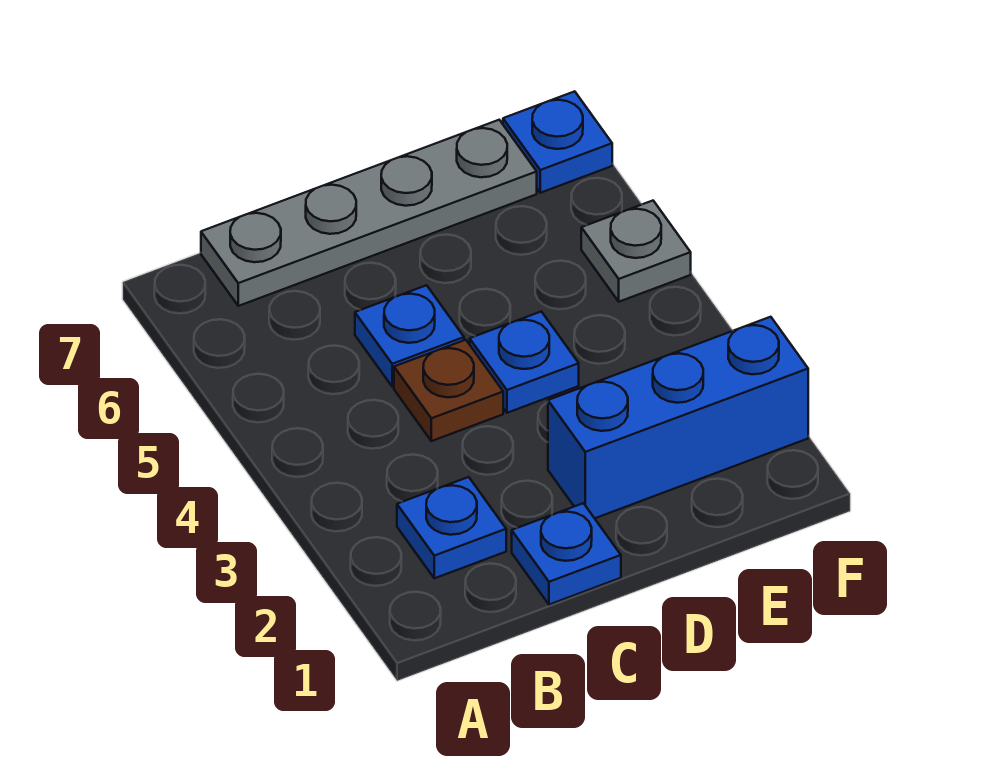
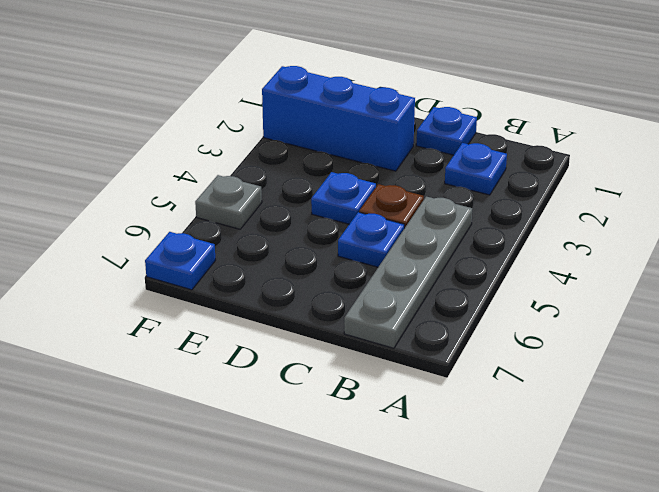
grey 1x4 plate [201,120,537,306] -> grey 1x4 plate turned to [344,196,472,348]

